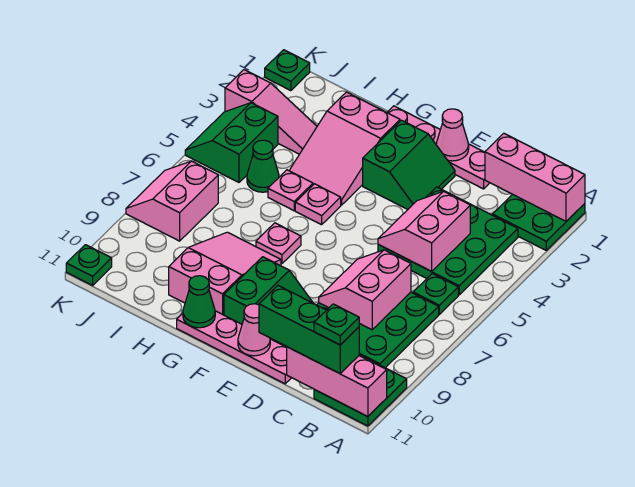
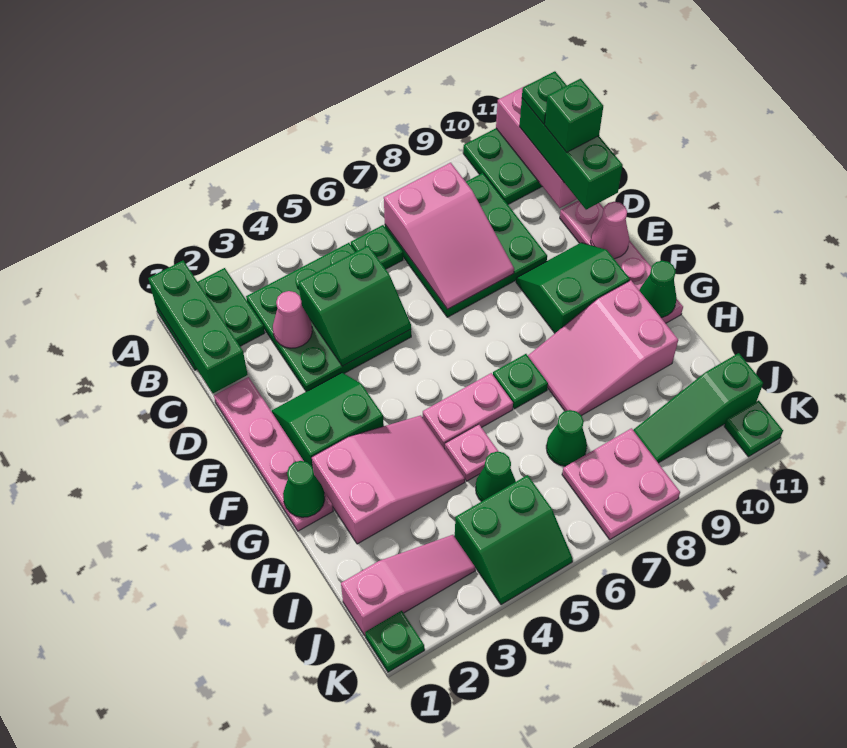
pink 1x3 brick [485,133,585,221] -> green 1x3 brick [148,261,248,393]
pink 2x2 slope [378,191,470,271] -> green 2x2 slope [299,246,411,366]
pink 2x2 slope [319,250,411,330] -> pink 2x3 slope [384,163,514,309]
none -> green 1x1 brick [545,79,603,153]
pink 1x1 cone [436,109,469,161] -> pink 1x1 cone moved to [273,291,312,348]
none -> green 1x1 cone [283,461,325,517]
pink 1x1 plate [295,184,341,225] -> pink 1x2 plate [423,373,513,449]
pink 1x1 plate [256,223,301,264] -> green 1x1 plate [493,354,548,409]
pink 1x3 slope [225,70,317,154] -> pink 1x3 slope turned to [341,535,475,636]
none -> green 1x1 cone [546,410,587,466]
pink 2x2 slope [126,161,218,241] -> pink 2x2 plate [562,428,680,539]
none -> green 1x3 slope [633,353,763,463]

